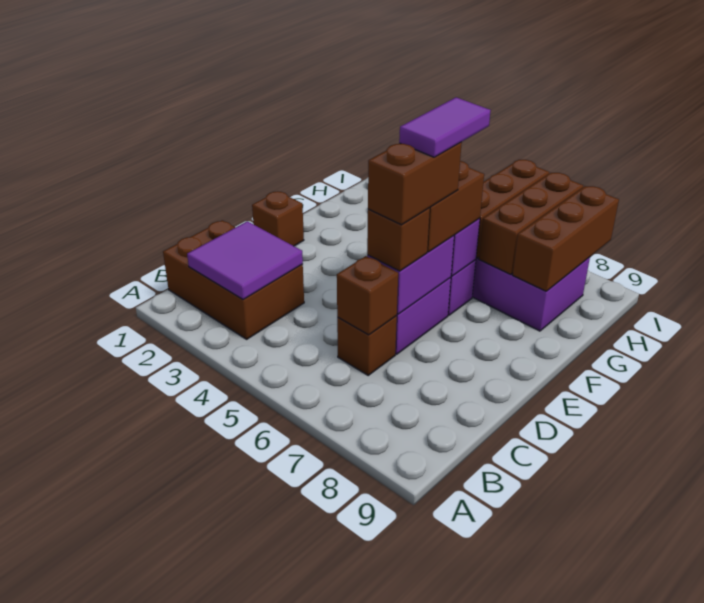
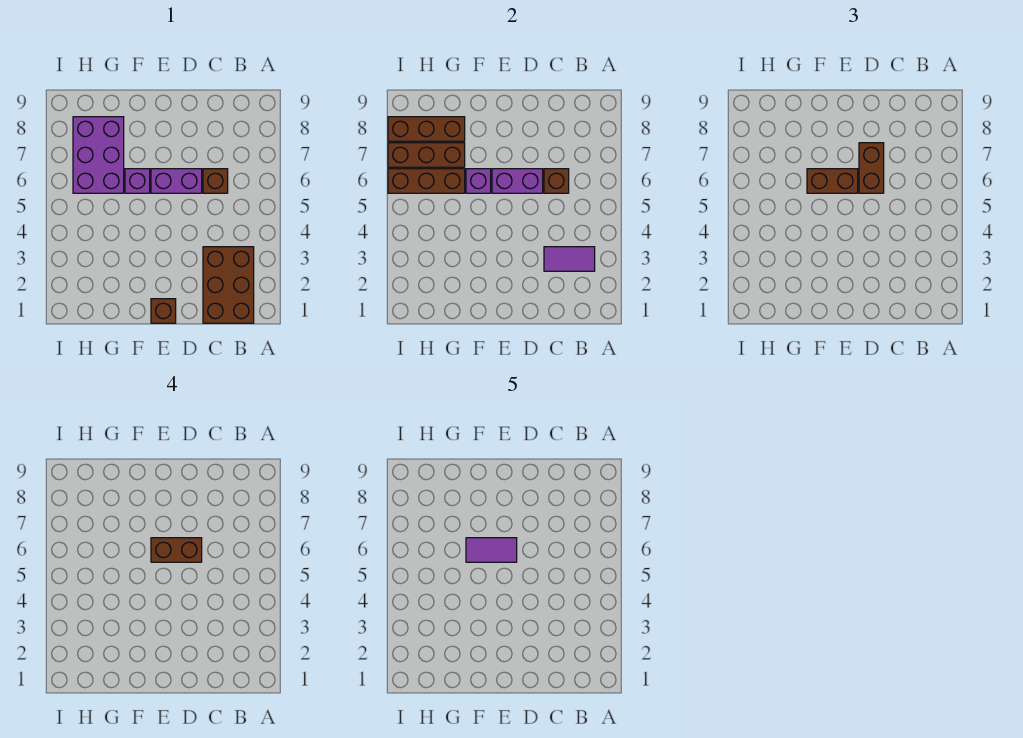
purple 2x2 tile [187,221,303,299] -> purple 1x2 tile [544,247,595,271]
brown 1x1 brick [367,208,430,271] -> brown 1x2 brick [859,143,884,193]

